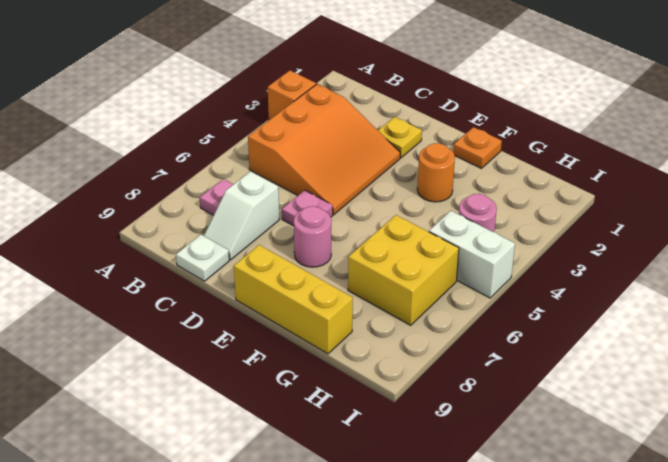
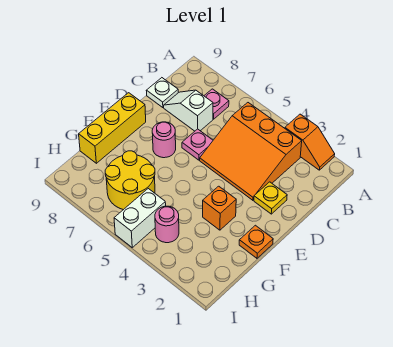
orange 1x1 round brick [417,143,455,202] -> orange 1x1 brick [203,186,236,230]
yellow 2x2 brick [348,215,459,325] -> yellow 2x2 round brick [105,151,155,210]

